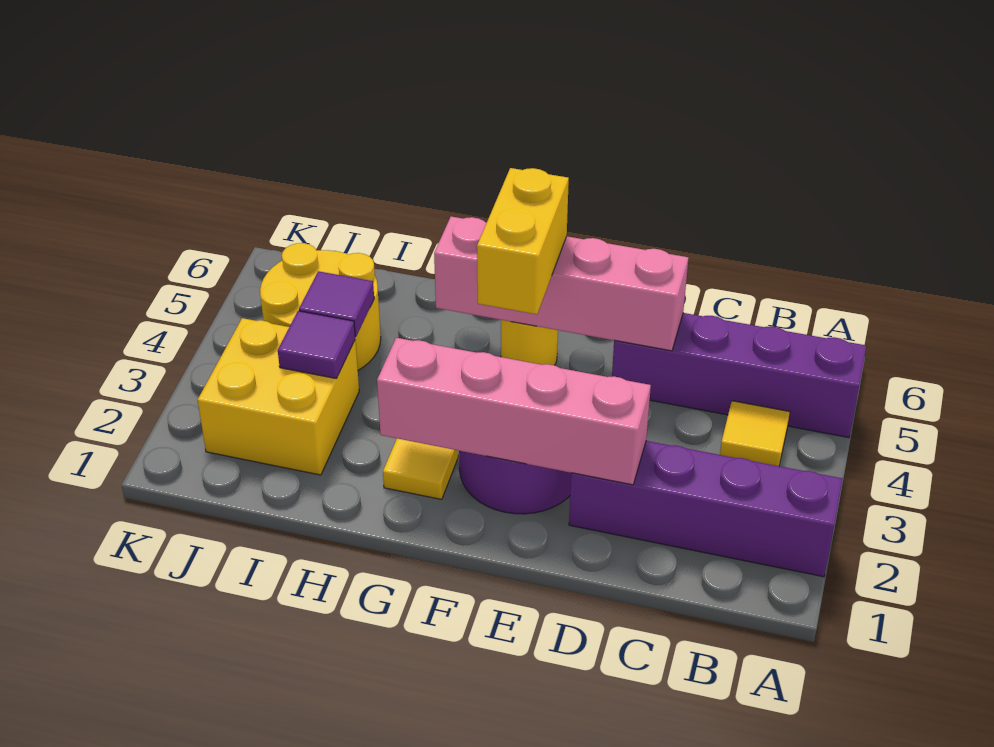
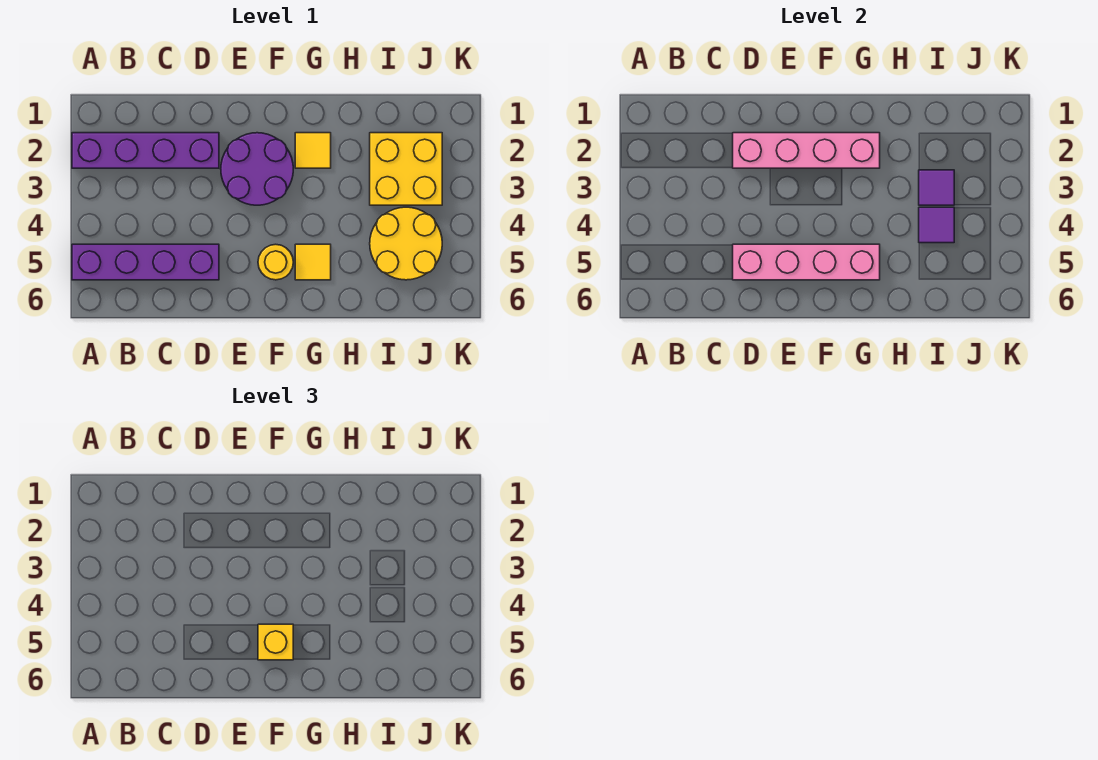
yellow 1x1 tile [720,401,790,466] -> yellow 1x1 tile moved to [295,244,331,280]
yellow 1x2 brick [477,168,569,314] -> yellow 1x1 brick [258,624,293,660]

